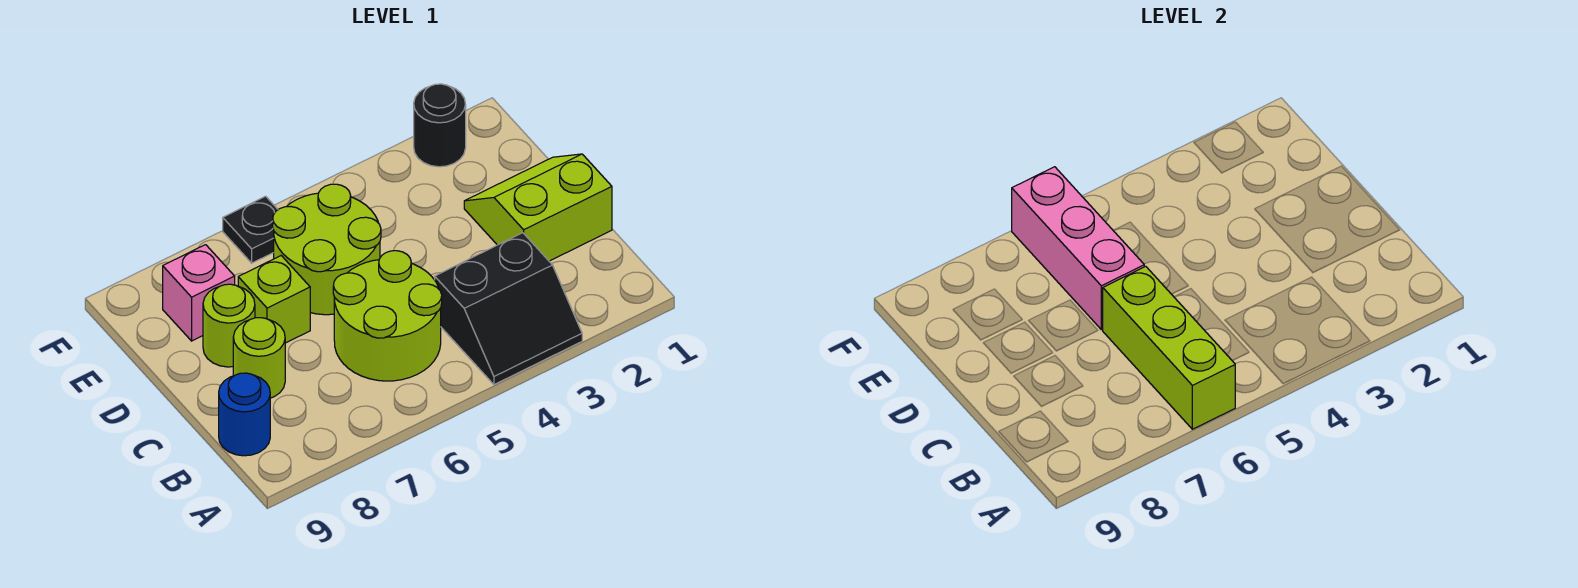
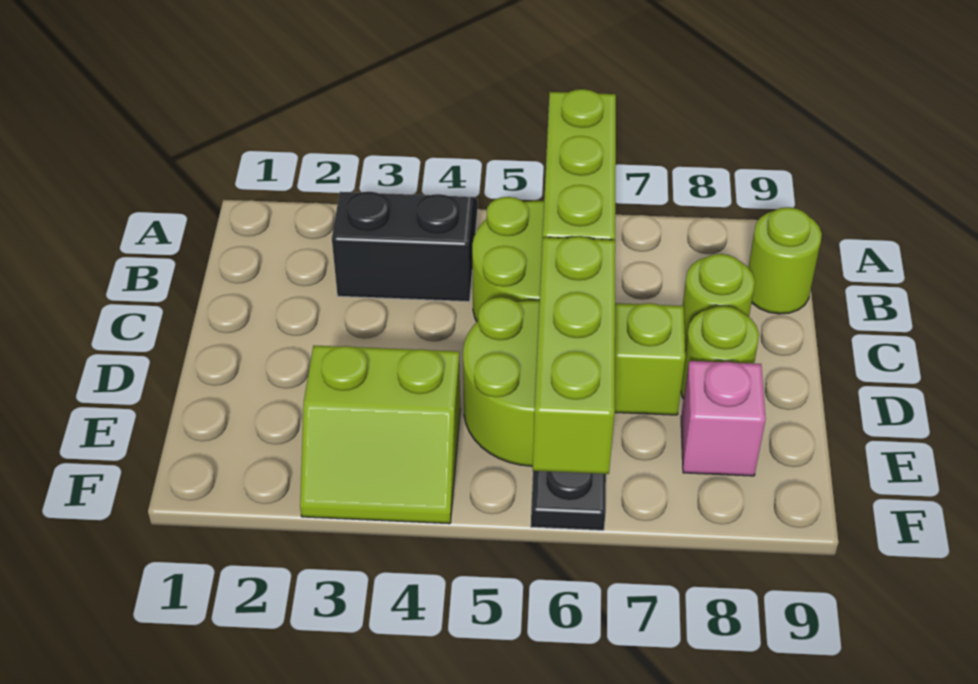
blue 1x1 round brick [219,373,270,456] -> lime 1x1 round brick [748,207,822,314]
lime 2x2 slope [464,154,612,261] -> lime 2x2 slope moved to [300,346,460,524]
pink 1x3 brick [1012,167,1144,330] -> lime 1x3 brick [533,236,615,474]
black 1x1 round brick [414,84,466,167] -> none

